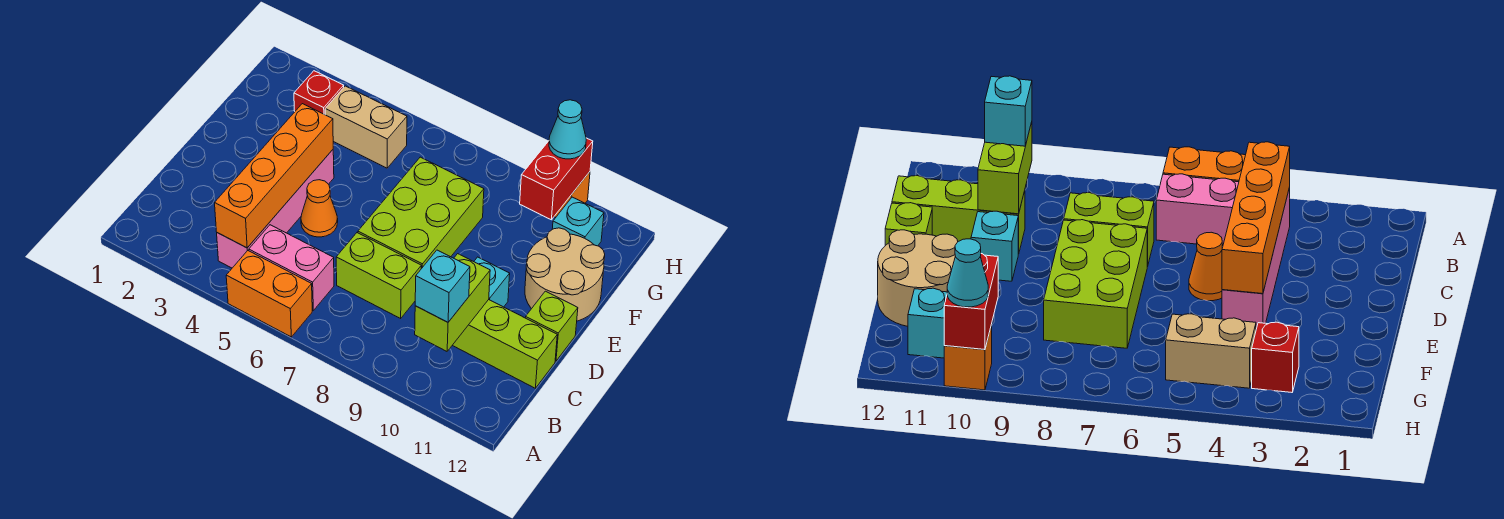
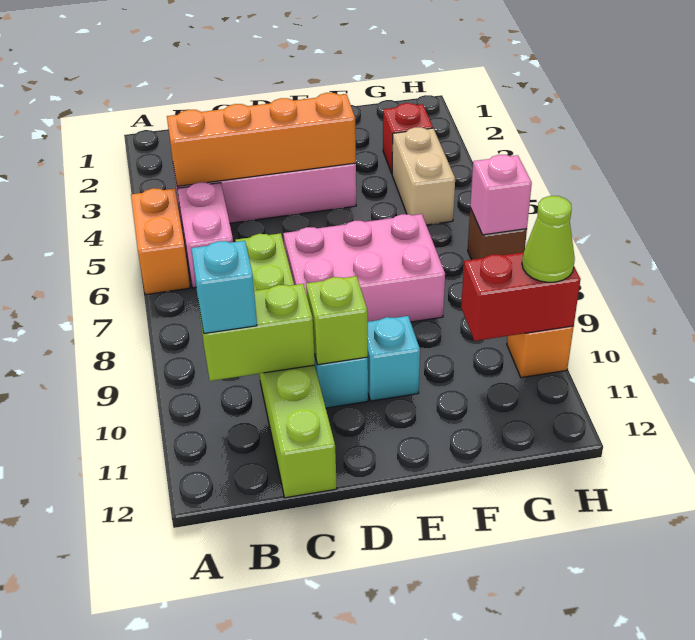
orange 1x1 cone [301,180,338,237] -> none
lime 2x3 brick [358,157,484,269] -> pink 2x3 brick [283,214,445,322]
lime 1x1 brick [525,291,578,361] -> lime 1x1 brick moved to [306,276,368,365]
tan 2x2 round brick [525,228,605,321] -> none
cyan 1x1 brick [552,197,604,246] -> cyan 1x1 brick moved to [367,316,420,401]
none -> brown 1x1 brick [468,208,527,260]
none -> pink 1x1 brick [470,155,532,235]
cyan 1x1 cone [549,100,586,159] -> lime 1x1 cone [522,196,575,282]

